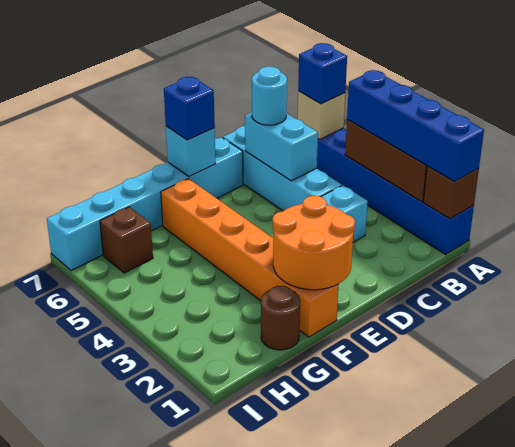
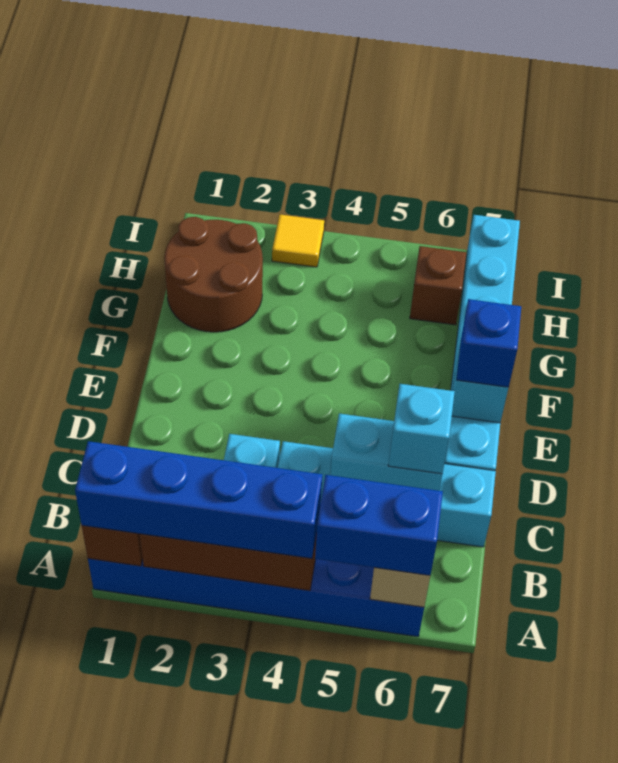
blue 1x1 brick [298,43,347,104] -> blue 1x2 brick [315,475,443,575]
cyan 1x1 round brick [252,66,287,125] -> cyan 1x1 brick [388,384,455,474]
orange 2x2 round brick [273,196,355,290] -> none
orange 1x6 brick [161,179,338,337] -> none
brown 1x1 round brick [261,286,300,350] -> brown 2x2 round brick [164,217,263,332]
none -> yellow 1x1 tile [272,215,324,267]

